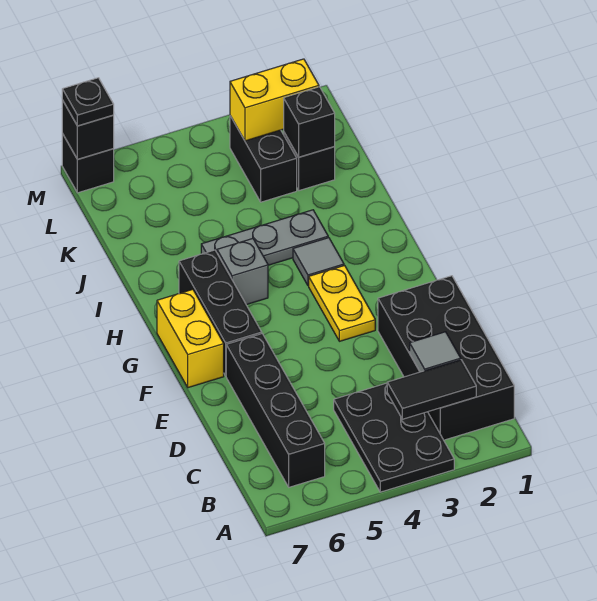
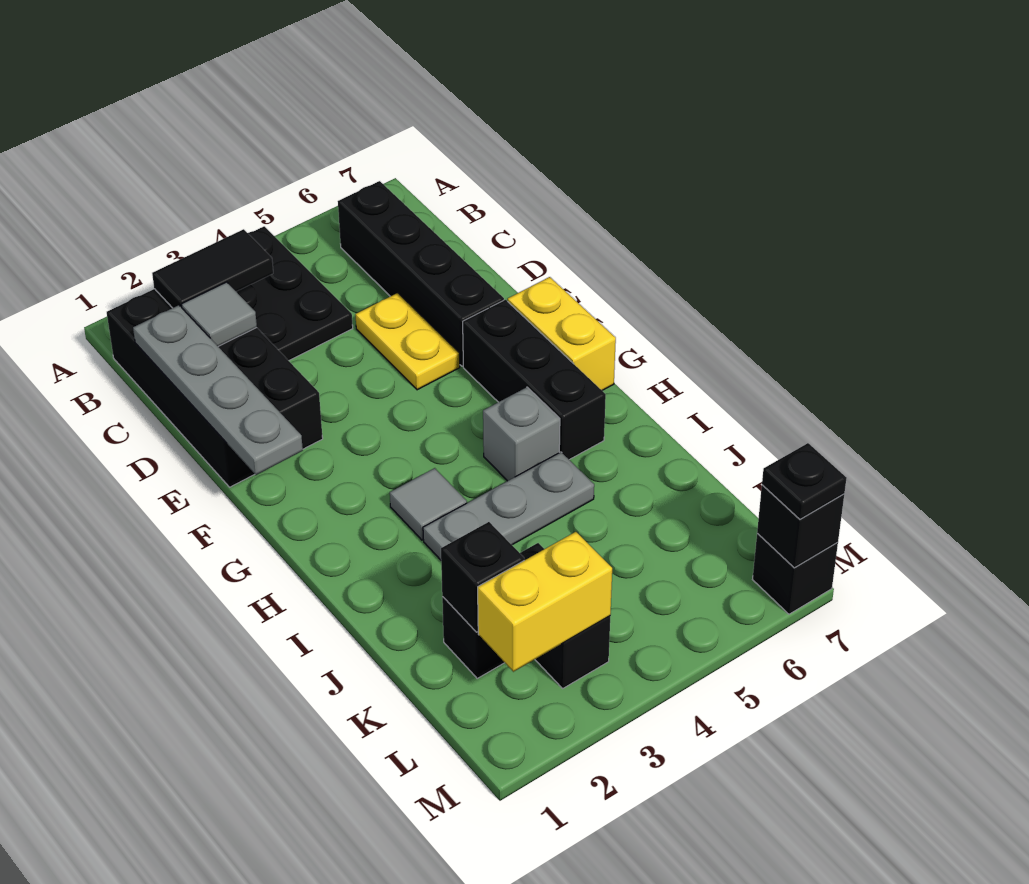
none -> grey 1x4 plate [133,305,303,475]
yellow 1x2 plate [309,266,375,341] -> yellow 1x2 plate moved to [355,293,460,390]

